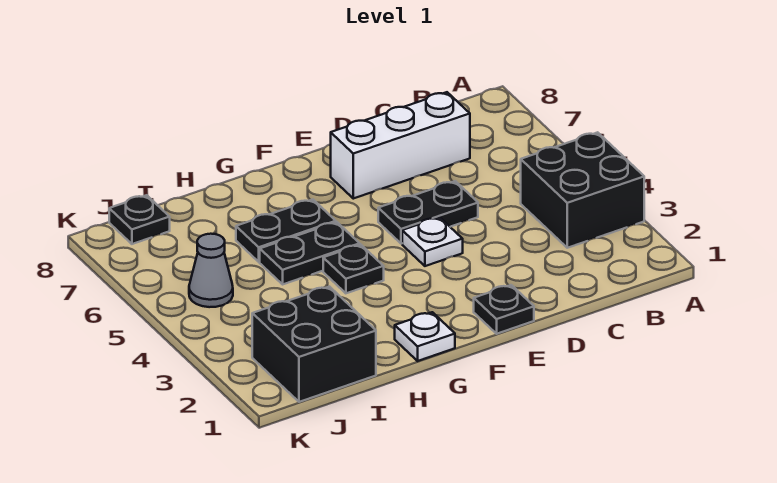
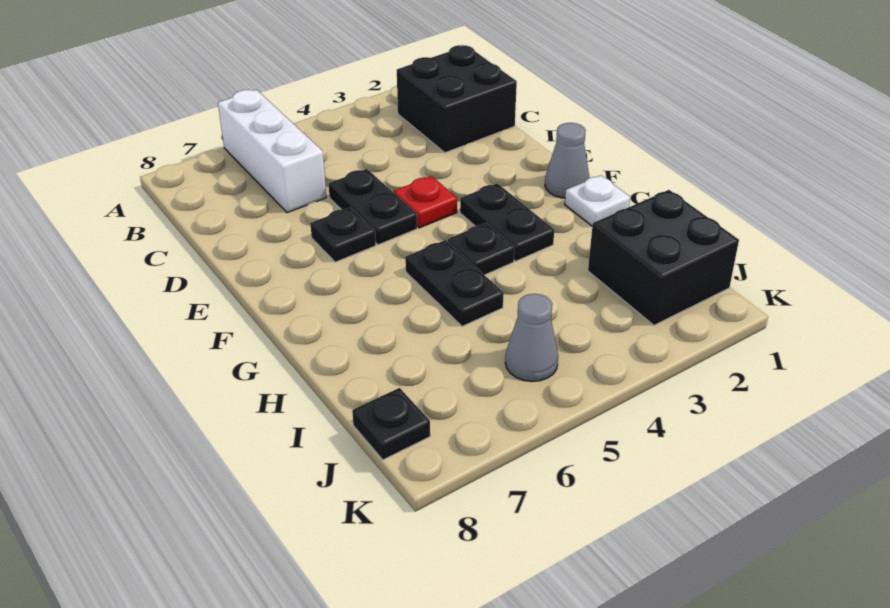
black 2x2 brick [521,132,644,248] -> black 2x2 brick moved to [397,45,517,153]
white 1x3 brick [331,92,470,199] -> white 1x3 brick moved to [218,90,326,213]
black 1x1 plate [474,285,534,334] -> black 1x1 plate moved to [310,207,376,262]
white 1x1 plate [402,217,463,266] -> red 1x1 plate [394,176,457,228]
none -> grey 1x1 cone [545,123,590,198]
black 1x2 plate [236,200,336,262] -> black 1x2 plate moved to [460,183,554,261]

